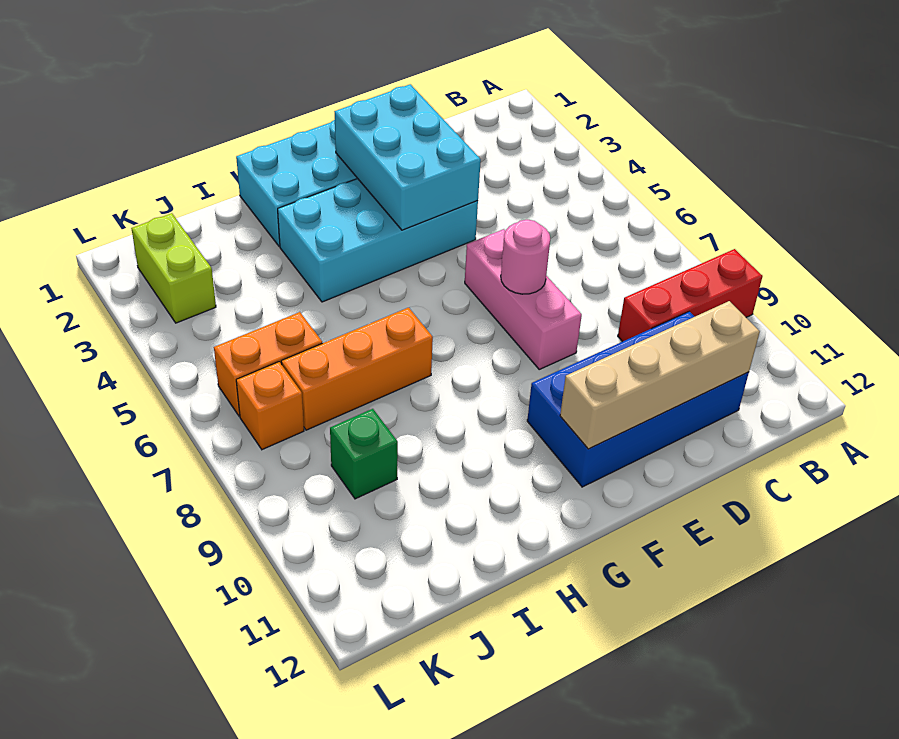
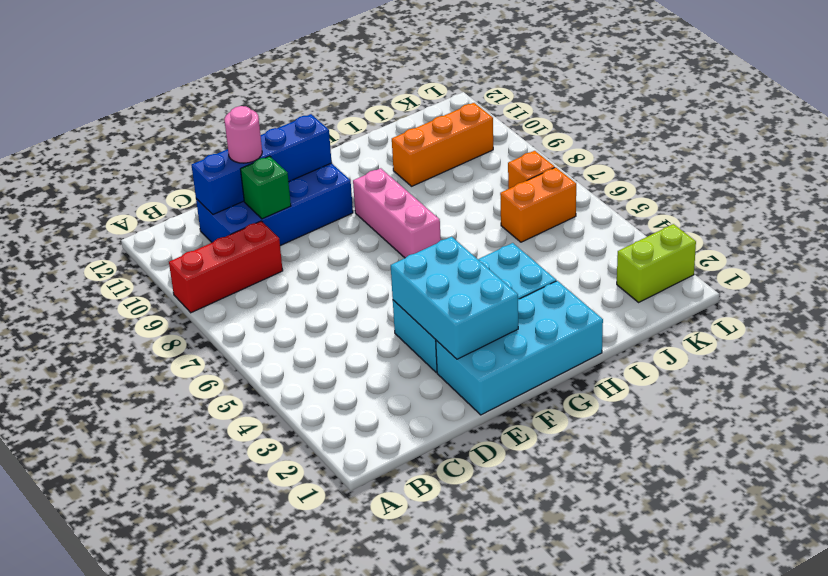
tan 1x4 brick [560,301,760,449] -> blue 1x4 brick [191,114,332,214]
pink 1x3 brick [465,229,582,369] -> pink 1x3 brick moved to [353,168,441,258]
pink 1x1 round brick [501,220,550,294] -> pink 1x1 round brick moved to [224,106,262,163]
orange 1x3 brick [281,308,433,430] -> orange 1x3 brick moved to [392,103,493,186]
green 1x1 brick [330,409,398,499] -> green 1x1 brick moved to [241,156,291,219]
lime 1x2 brick [131,213,216,323] -> lime 1x2 brick turned to [617,224,696,302]

